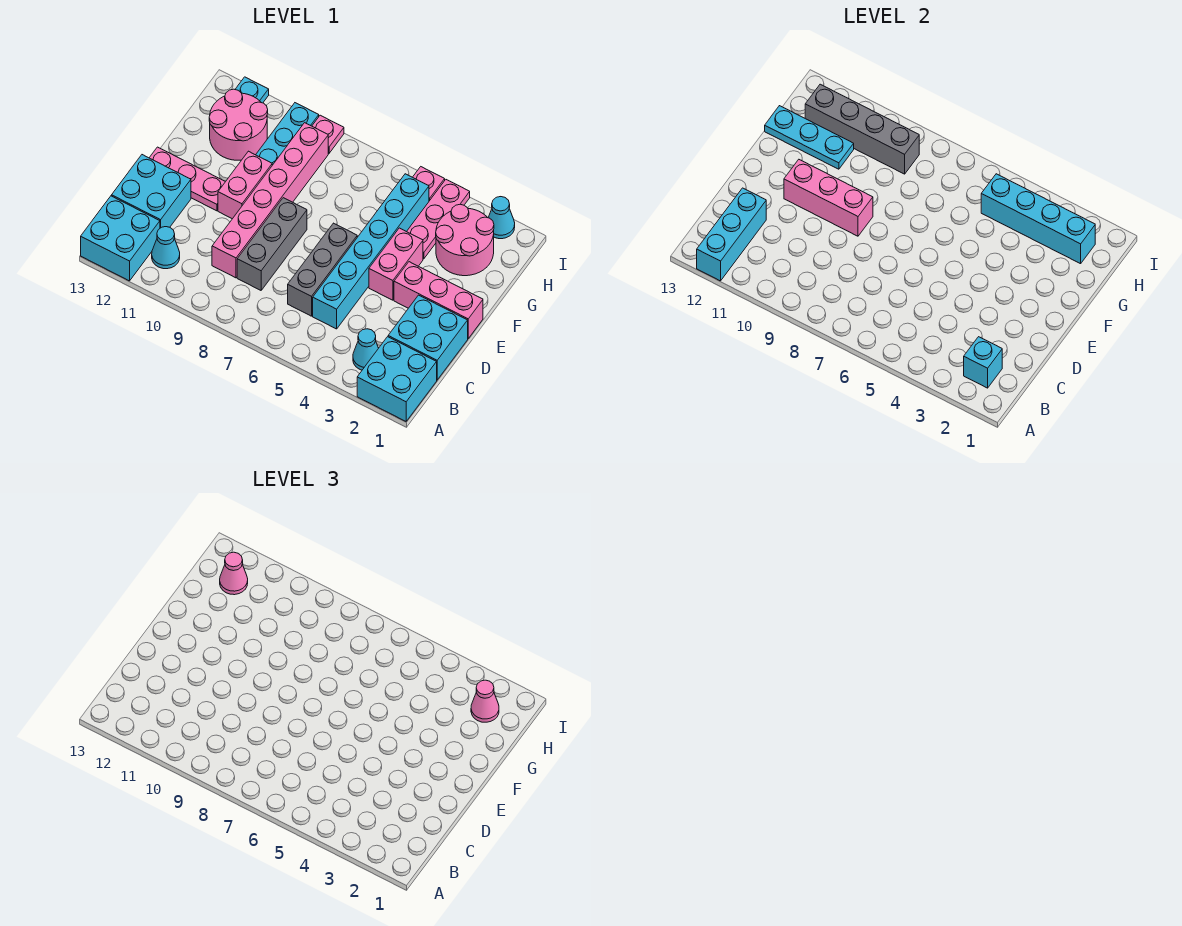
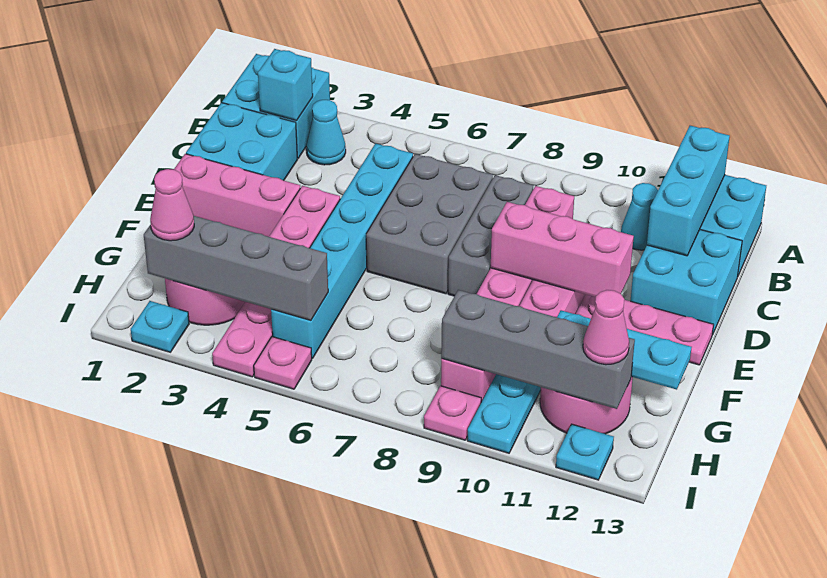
grey 1x3 brick [288,223,357,316] -> grey 2x3 brick [366,154,493,294]
cyan 1x4 brick [981,174,1095,264] -> grey 1x4 brick [144,216,328,320]
cyan 1x1 cone [488,197,515,239] -> cyan 1x1 plate [131,301,189,352]

